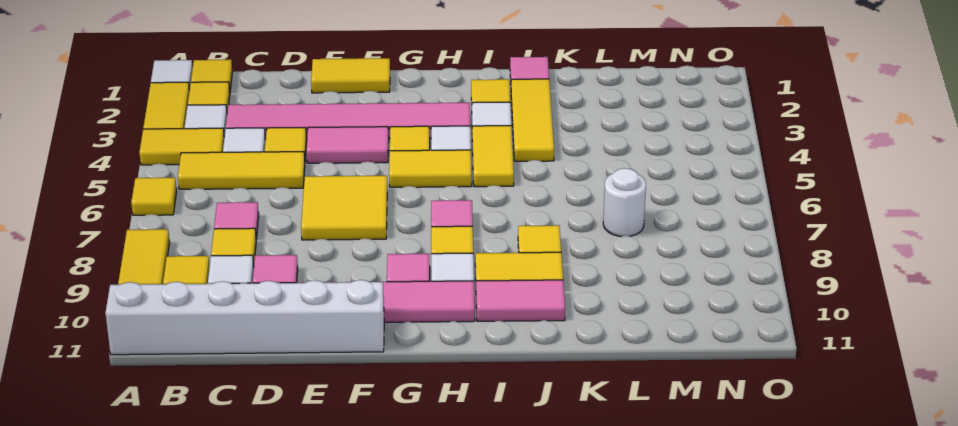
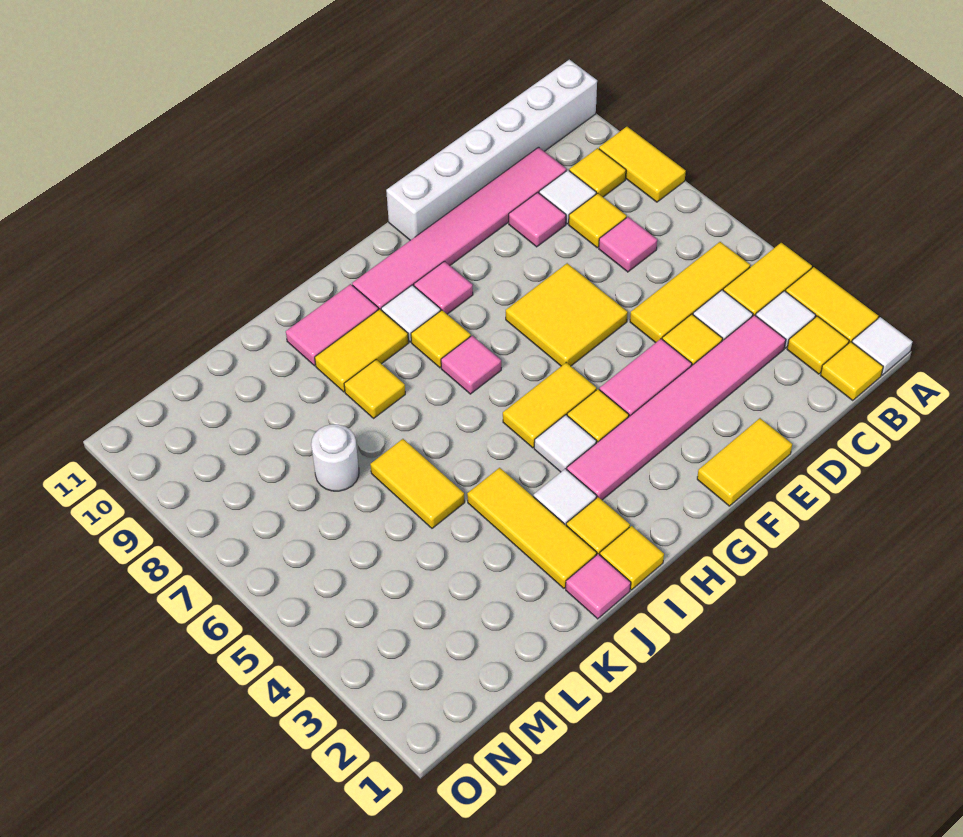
yellow 1x1 tile [131,178,177,215] -> yellow 1x1 tile moved to [600,526,664,590]
yellow 1x2 tile [472,126,514,187] -> yellow 1x2 tile moved to [370,439,465,528]

